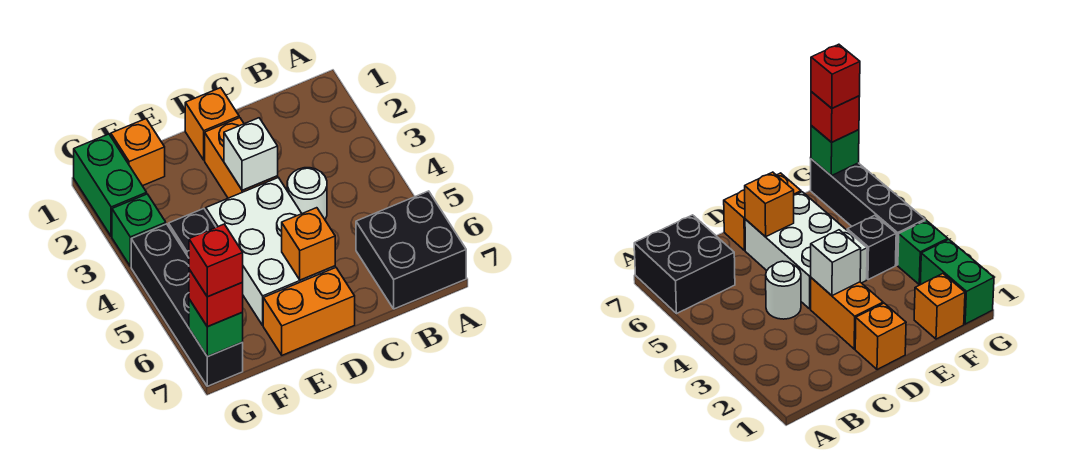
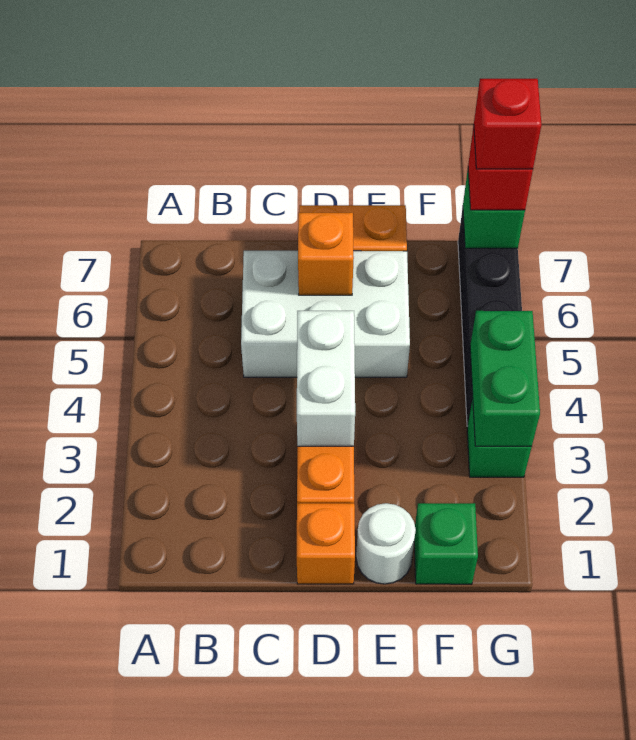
black 2x2 brick [356,191,466,309] -> none
white 1x1 round brick [287,168,327,219] -> white 1x1 round brick moved to [356,503,416,584]
white 1x1 brick [224,118,278,190] -> white 1x2 brick [297,311,355,446]
white 2x3 brick [206,178,335,325] -> white 2x3 brick turned to [241,251,410,377]
orange 1x1 brick [111,119,165,186] -> green 1x1 brick [414,503,478,584]
black 1x1 brick [169,209,216,258] -> none
green 1x2 brick [74,134,147,237] -> green 1x2 brick moved to [470,311,540,447]

